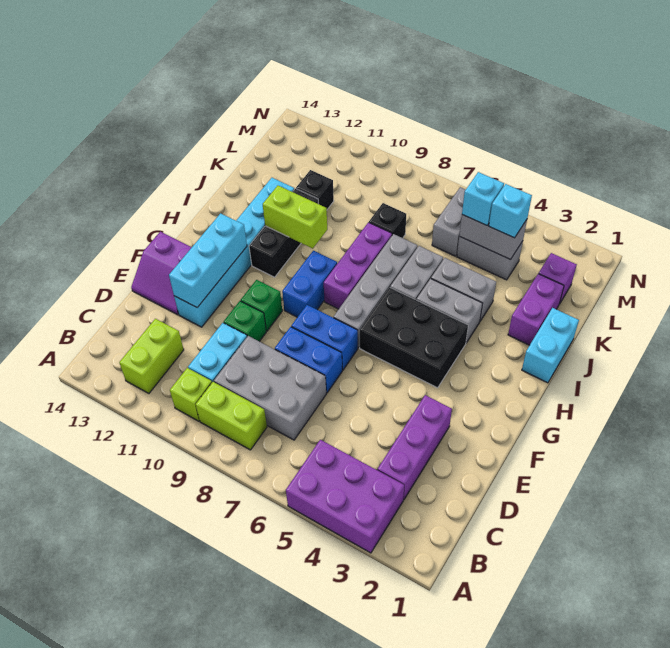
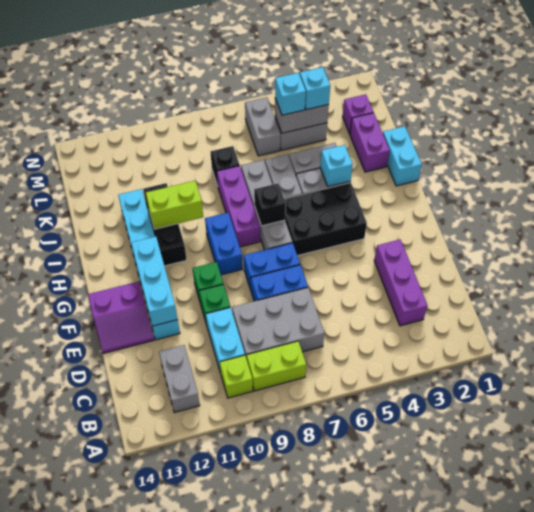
purple 2x3 brick [286,440,404,553] -> none
lime 1x2 brick [119,319,184,393] -> grey 1x2 brick [159,345,200,413]
none -> cyan 1x1 brick [320,145,353,187]
black 1x1 brick [296,170,334,209] -> black 1x1 brick moved to [254,184,285,226]

